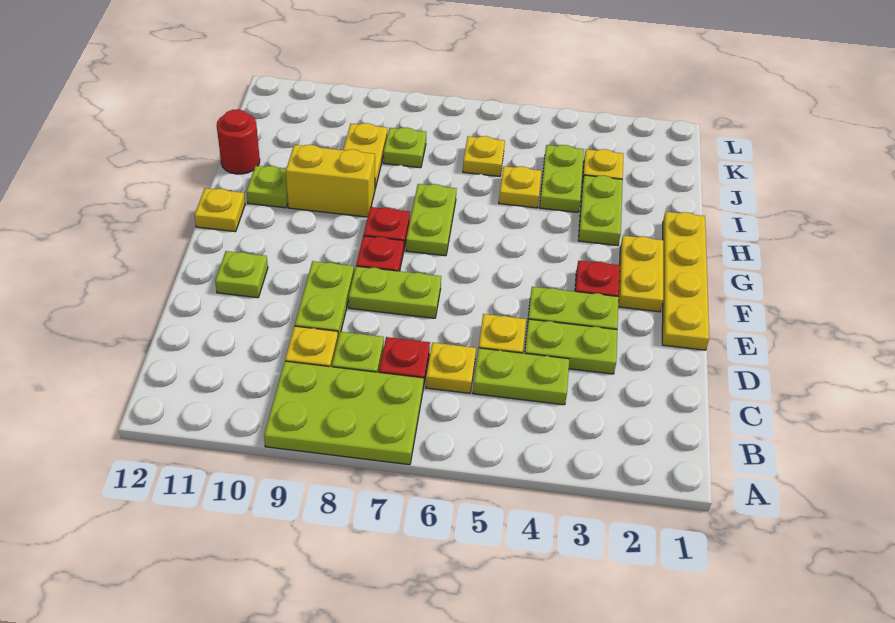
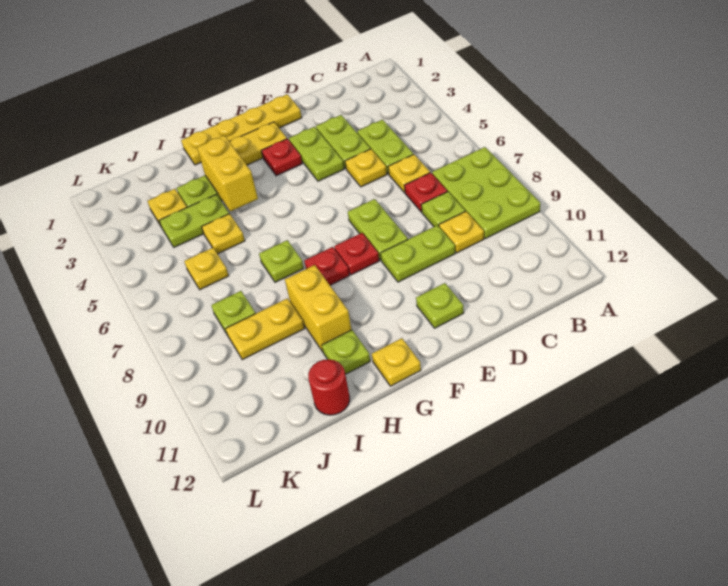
lime 1x2 plate [406,184,457,256] -> lime 1x1 plate [259,240,304,282]
none -> yellow 1x2 brick [197,135,258,211]

